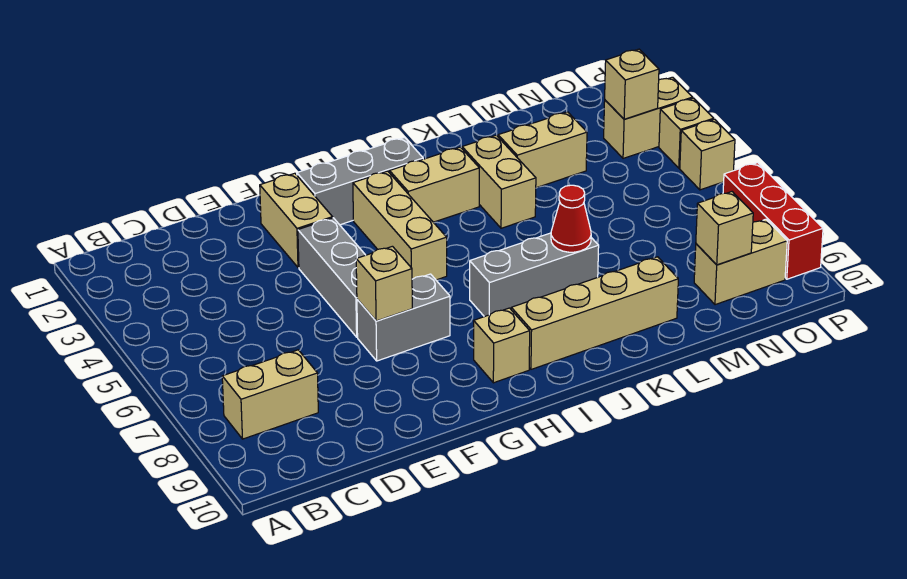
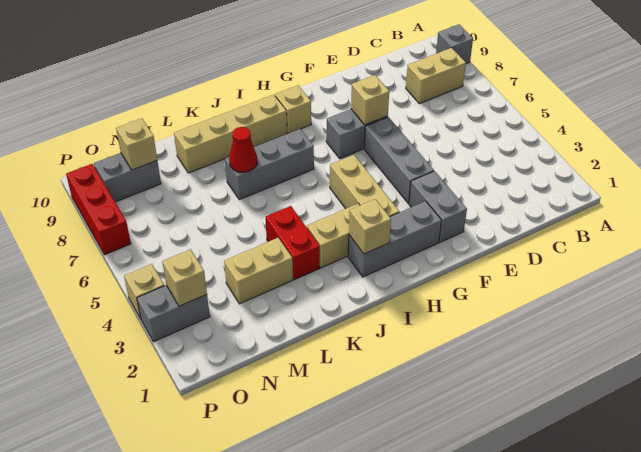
none -> grey 1x1 brick [436,24,473,64]
tan 1x2 brick [260,173,333,268] -> grey 1x2 brick [409,171,467,242]
tan 1x2 brick [462,135,536,228] -> red 1x2 brick [265,206,320,280]
tan 1x2 brick [694,219,787,305] -> grey 1x2 brick [94,153,161,202]
tan 1x2 brick [604,77,693,158] -> grey 1x2 brick [137,285,210,342]
tan 1x1 brick [680,119,735,190] -> tan 1x1 brick moved to [349,199,391,254]

